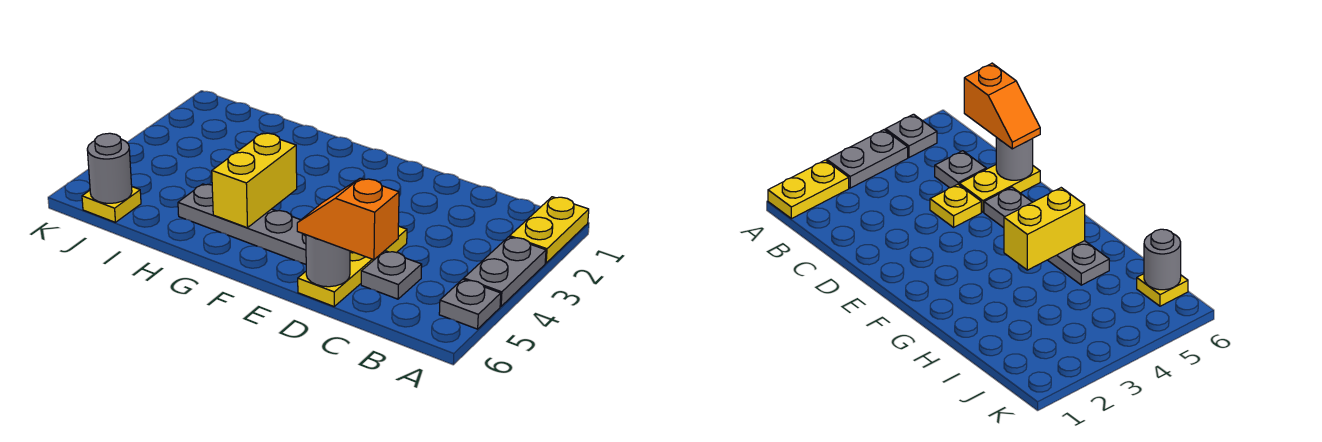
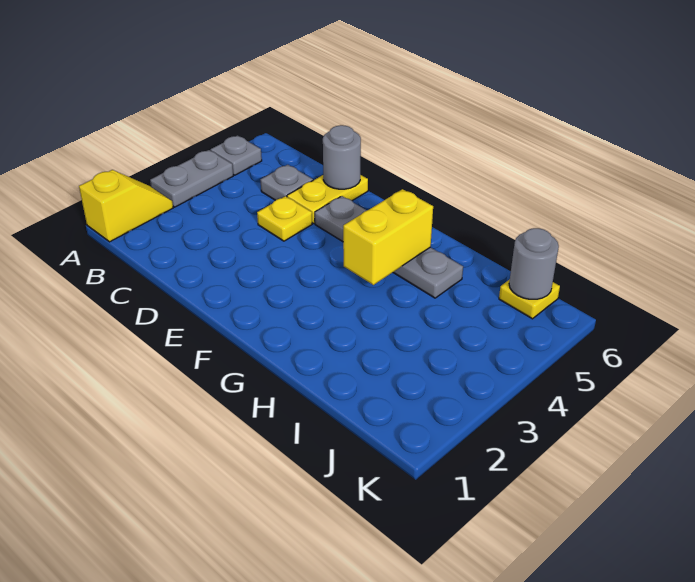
yellow 1x2 plate [510,197,589,263] -> yellow 1x2 slope [79,170,173,242]
orange 1x2 slope [297,178,399,260] -> none

